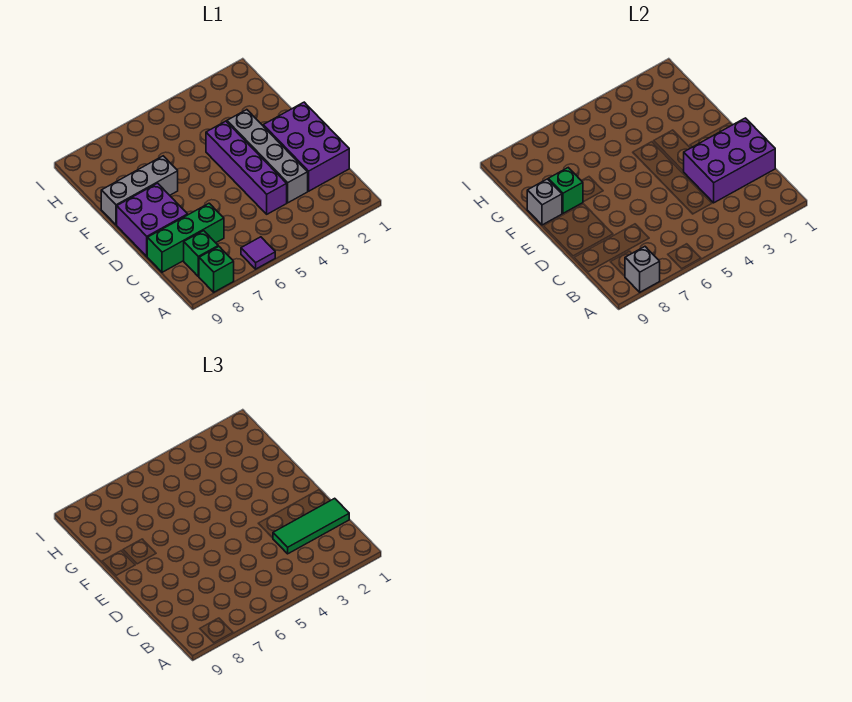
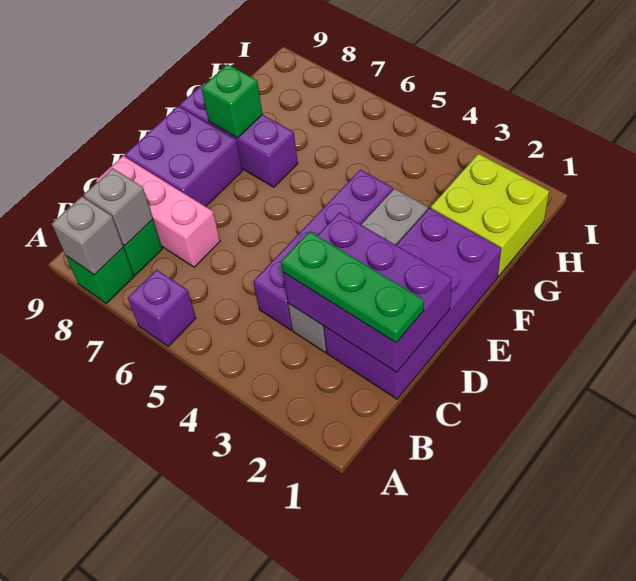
purple 1x1 tile [241,237,275,269] -> purple 1x1 brick [128,270,196,347]
purple 2x3 brick [263,102,349,191] -> purple 2x4 brick [324,208,501,399]
green 1x3 tile [273,498,349,554] -> green 1x3 plate [281,231,424,343]
green 1x3 brick [147,203,224,272] -> pink 1x3 brick [96,156,220,267]
grey 1x3 brick [101,156,178,225] -> purple 1x3 brick [180,82,298,187]
grey 1x1 brick [527,179,562,225] -> grey 1x1 brick moved to [84,168,153,246]
none -> lime 2x2 brick [431,154,549,276]

